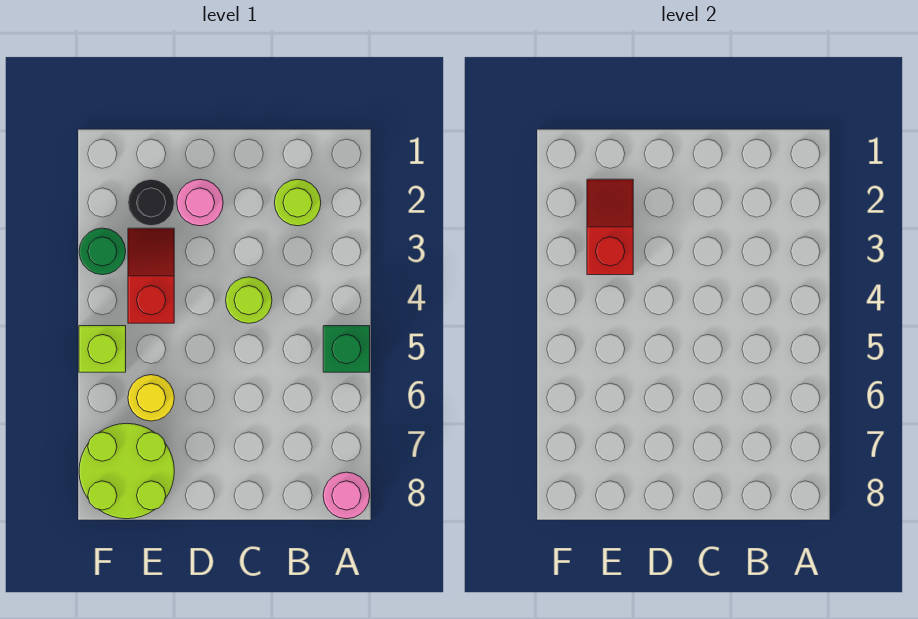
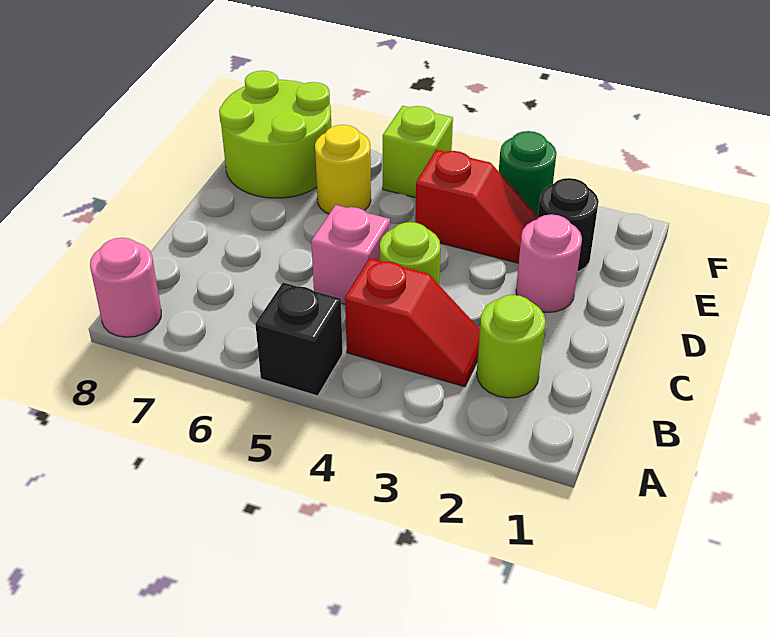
green 1x1 brick [323,326,370,372] -> black 1x1 brick [255,283,343,396]
none -> pink 1x1 brick [311,205,390,304]
red 1x2 slope [587,179,633,275] -> red 1x2 slope moved to [345,258,480,387]

